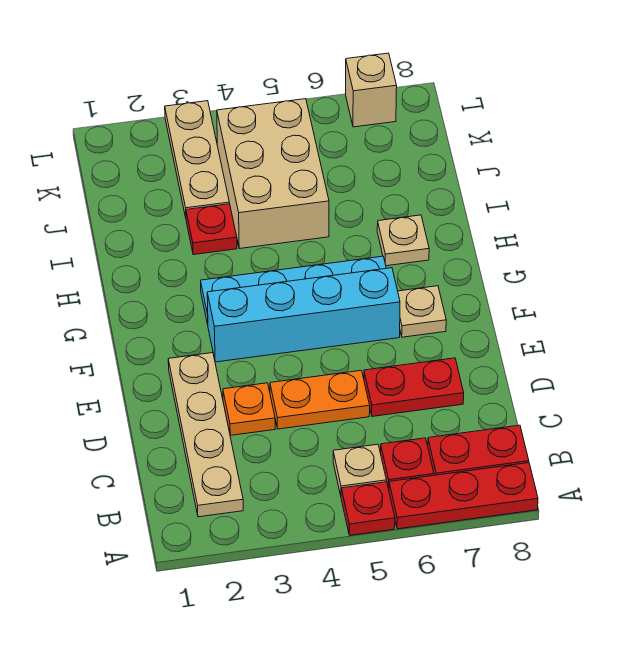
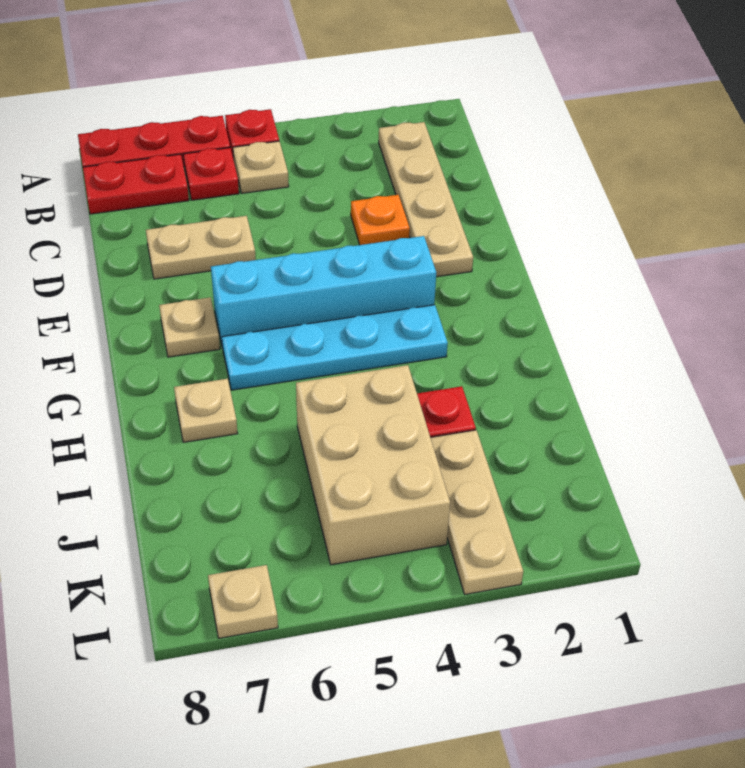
orange 1x2 plate [270,371,370,429] -> none
red 1x2 plate [364,358,464,416] -> tan 1x2 plate [146,216,256,279]
tan 1x1 brick [346,53,397,127] -> tan 1x1 plate [208,565,278,638]

